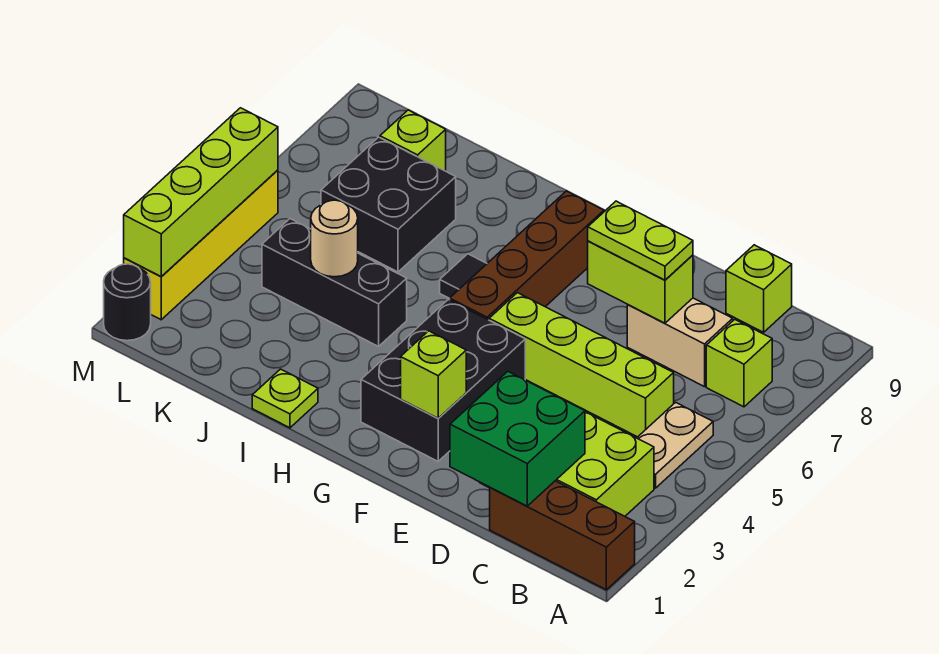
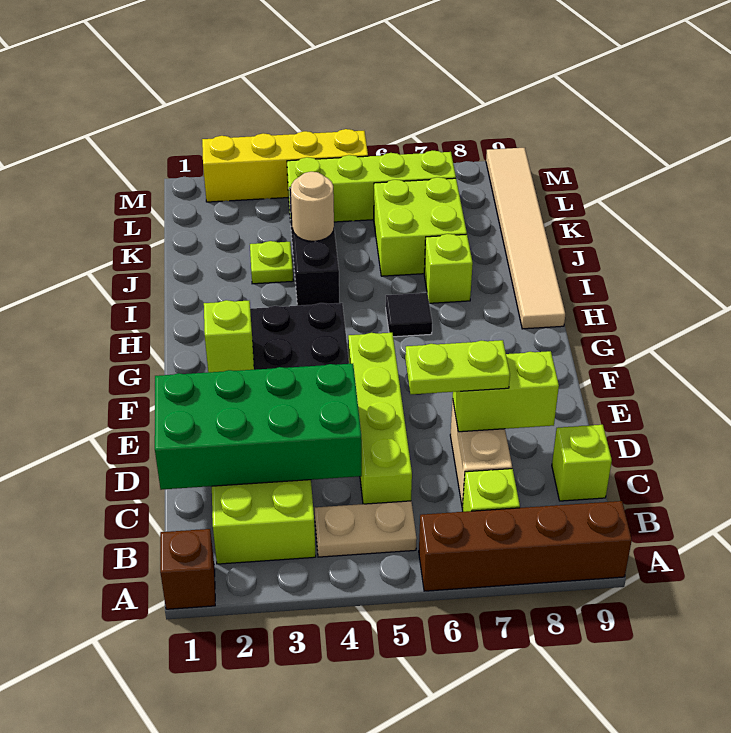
brown 1x3 brick [490,481,635,590] -> brown 1x1 brick [160,529,215,609]
green 2x2 brick [450,372,585,506] -> green 2x4 brick [155,364,362,490]
lime 1x2 brick [588,241,693,323] -> lime 1x2 brick turned to [453,351,559,432]
lime 1x2 plate [588,201,693,280] -> lime 1x2 plate turned to [405,340,510,394]
brown 1x4 brick [450,191,604,320] -> brown 1x4 brick moved to [419,501,632,591]
none -> tan 1x6 tile [486,148,565,329]
lime 1x1 plate [252,369,318,428] -> lime 1x1 plate moved to [250,241,293,284]
black 2x2 brick [321,137,456,272] -> lime 2x2 brick [374,177,467,276]
lime 1x1 brick [380,110,446,171] -> lime 1x1 brick moved to [424,234,473,303]
black 1x1 round brick [104,264,151,341] -> none
lime 1x4 brick [124,108,278,277] -> lime 1x4 brick moved to [287,151,456,222]

